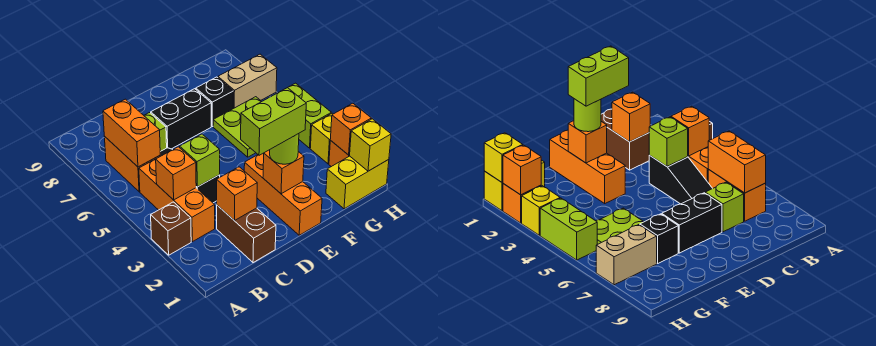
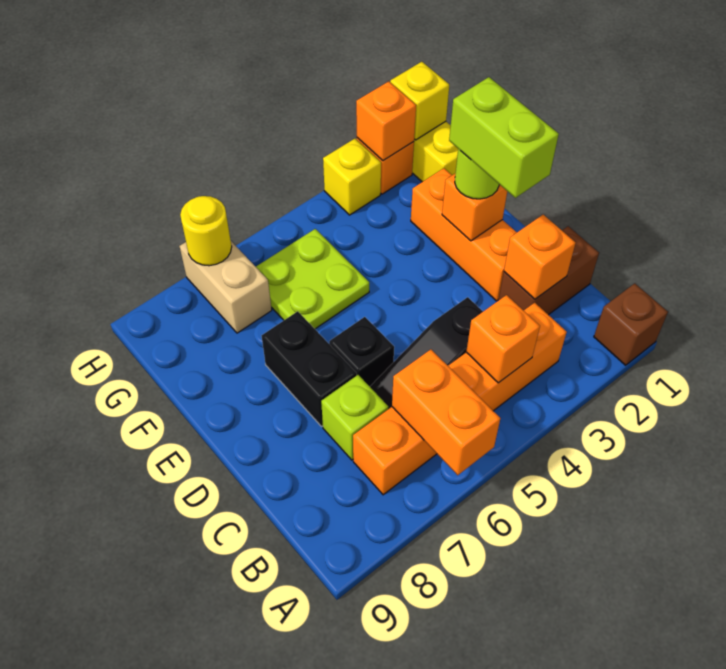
brown 1x1 brick [151,202,191,255] -> brown 1x1 brick moved to [594,283,668,365]
orange 1x2 brick [103,99,160,167] -> orange 1x2 brick turned to [392,349,500,475]
lime 1x1 brick [180,134,220,187] -> none
orange 1x3 brick [244,153,322,235] -> orange 1x3 brick turned to [411,168,517,301]
black 1x1 brick [196,77,233,127] -> black 1x1 brick moved to [329,317,394,386]
lime 1x2 brick [288,83,331,148] -> none
none -> yellow 1x1 round brick [180,196,232,266]

